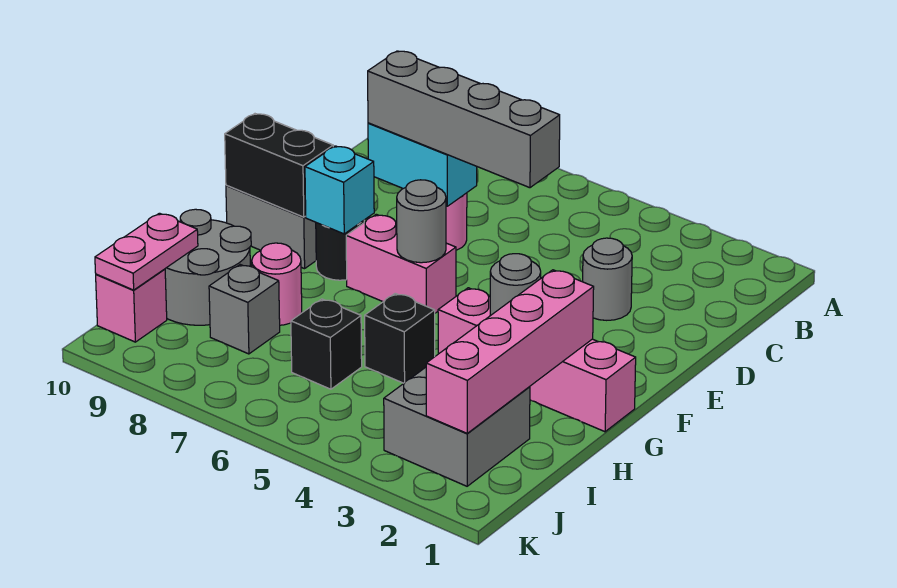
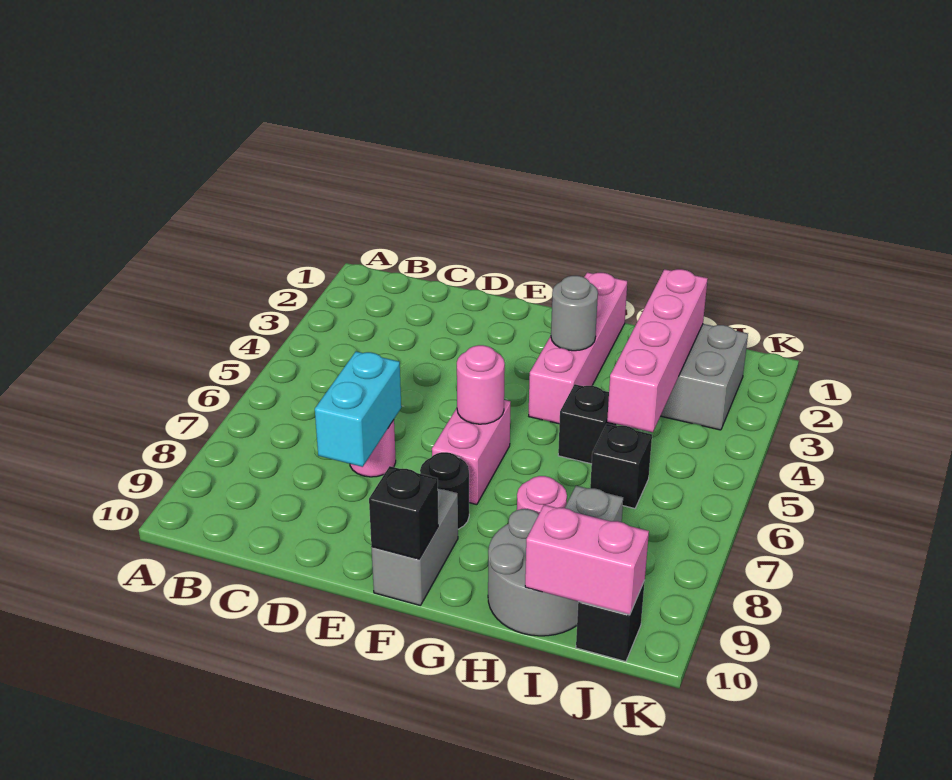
grey 1x1 round brick [583,238,632,320] -> none
grey 1x4 brick [368,51,560,188] -> none
grey 1x1 round brick [397,180,446,263] -> pink 1x1 round brick [457,345,505,424]
cyan 1x1 brick [305,146,374,234] -> none
black 1x2 brick [225,114,333,217] -> black 1x1 brick [369,466,438,559]
pink 1x4 brick [426,270,594,433] -> pink 1x4 brick turned to [607,269,708,432]
pink 1x2 plate [95,213,198,290] -> pink 1x2 brick [525,505,649,615]
pink 1x1 brick [96,269,167,342] -> black 1x1 brick [576,581,645,662]

